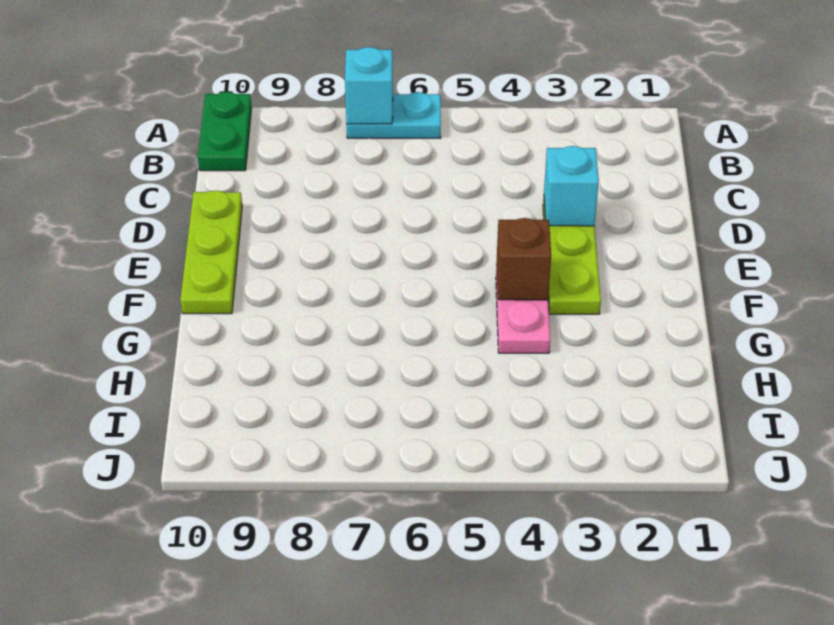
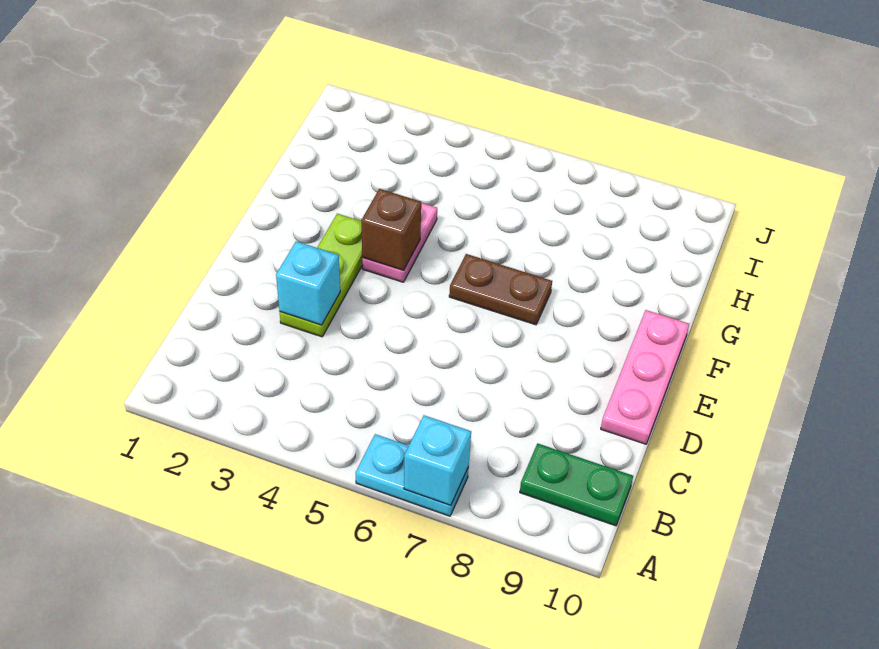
green 1x2 plate [198,92,252,171] -> green 1x2 plate turned to [520,443,633,526]
lime 1x3 plate [180,191,242,314] -> pink 1x3 plate [601,310,689,444]
none -> brown 1x2 plate [449,254,552,325]

